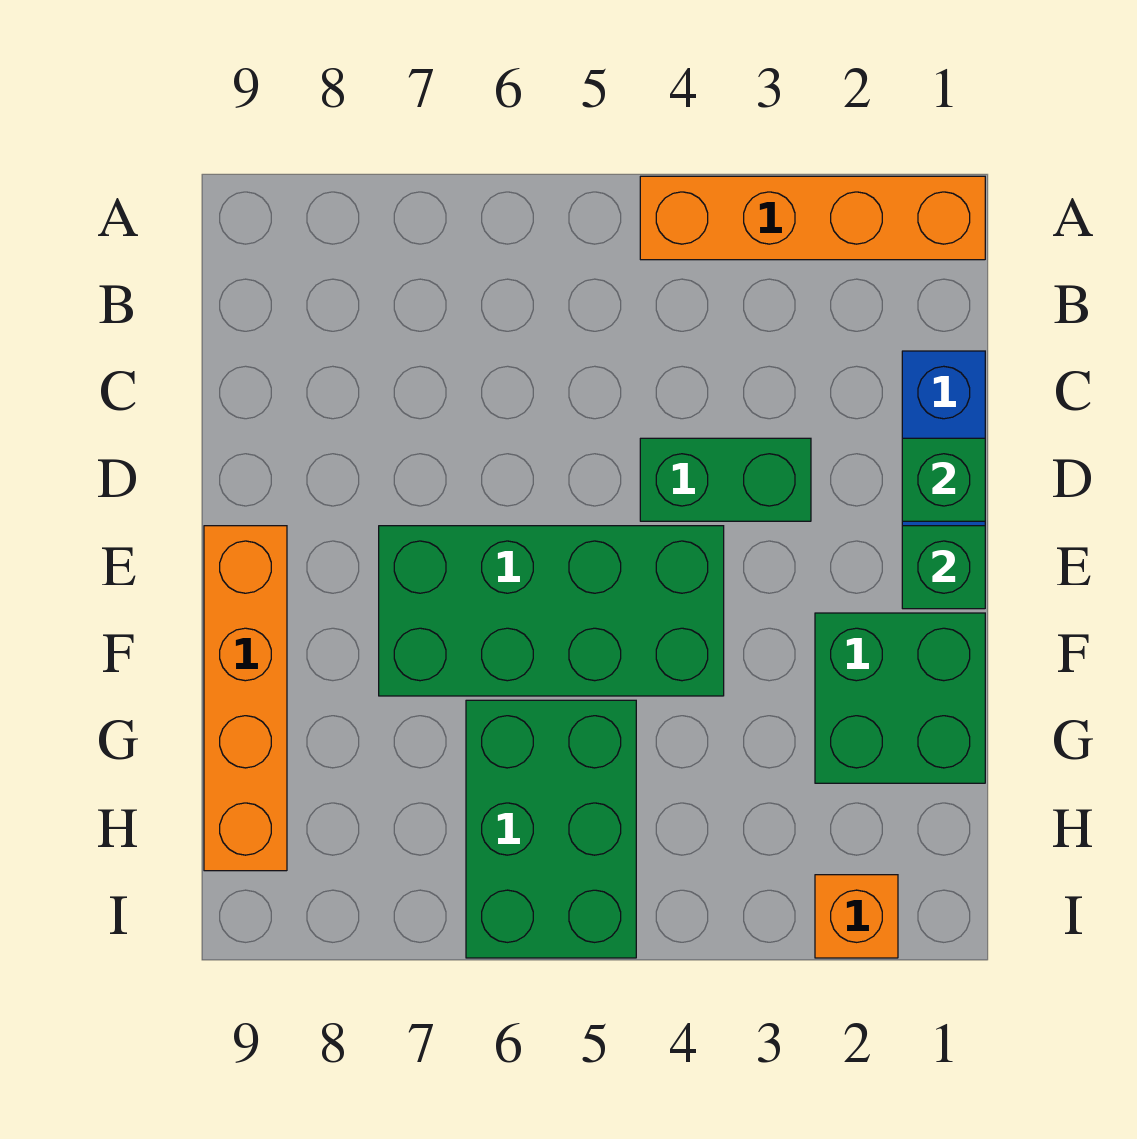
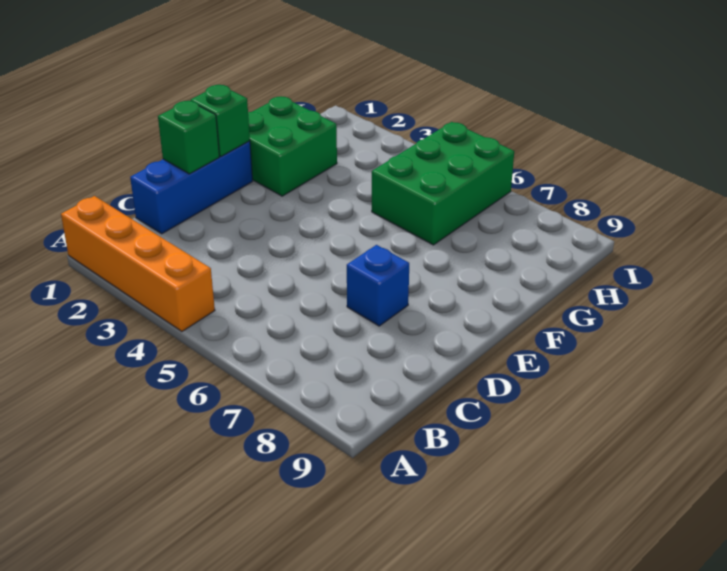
green 1x2 brick [640,438,811,521] -> none
none -> blue 1x1 brick [347,245,409,326]
green 2x4 brick [379,526,724,696] -> none
orange 1x4 brick [204,526,287,871] -> none
orange 1x1 brick [815,875,898,958] -> none

